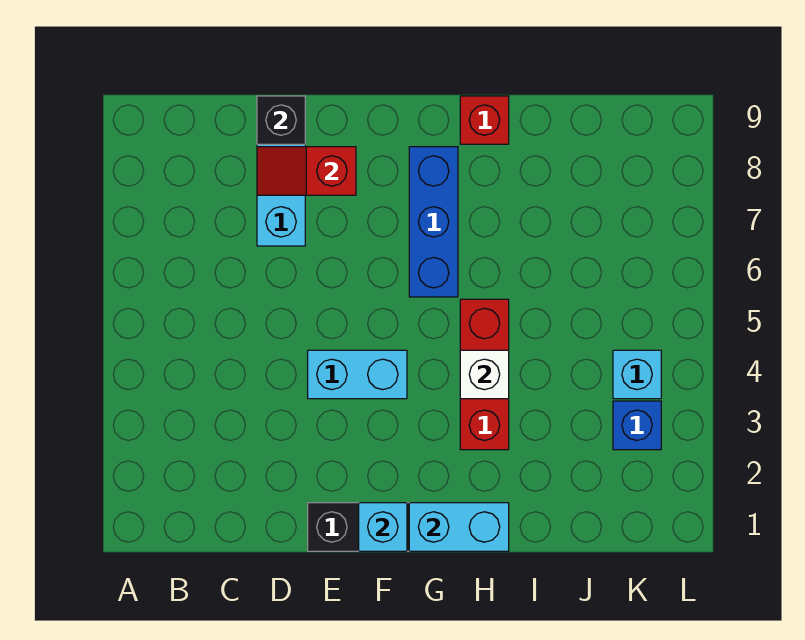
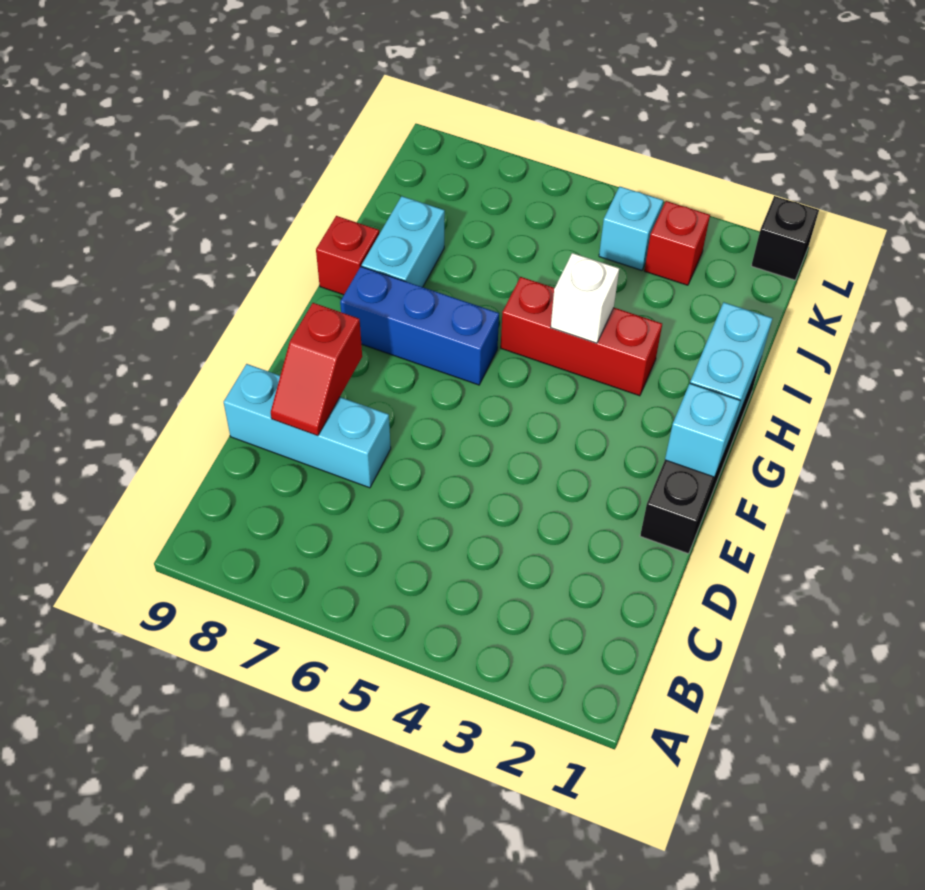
black 1x1 brick [257,96,305,144] -> black 1x1 brick moved to [751,196,819,280]
cyan 1x2 brick [308,350,407,399] -> cyan 1x2 brick moved to [362,196,445,287]
blue 1x1 brick [613,401,661,450] -> red 1x1 brick [644,201,710,285]

